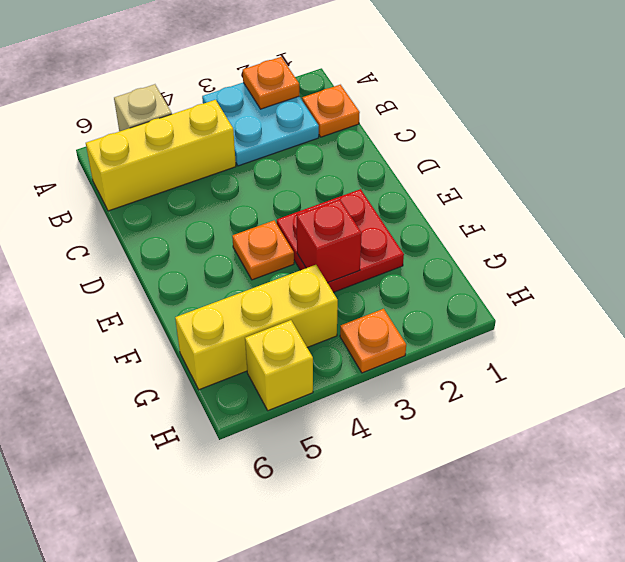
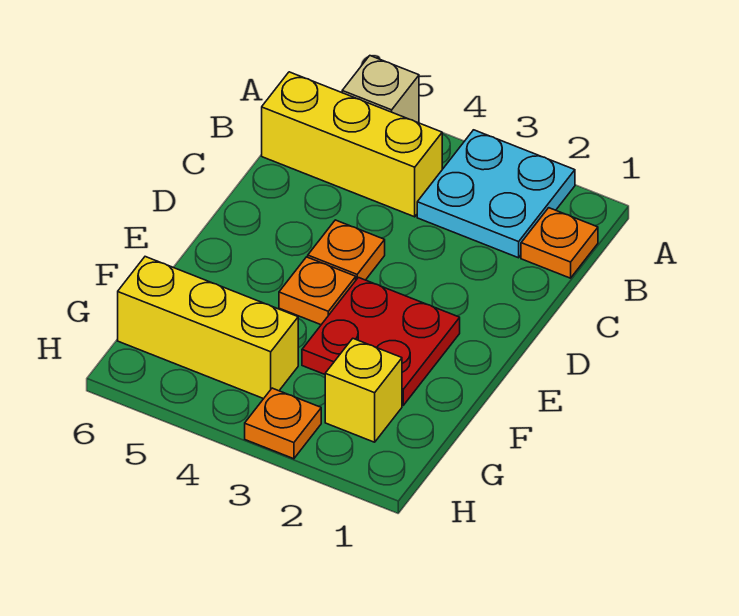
orange 1x1 plate [243,57,299,109] -> orange 1x1 plate moved to [308,220,385,280]
red 1x1 brick [296,199,362,283] -> none
yellow 1x1 brick [245,320,313,411] -> yellow 1x1 brick moved to [325,339,402,442]

